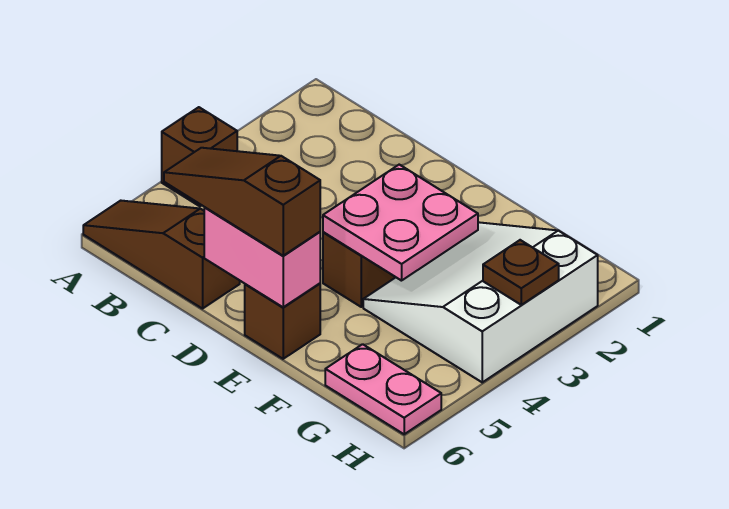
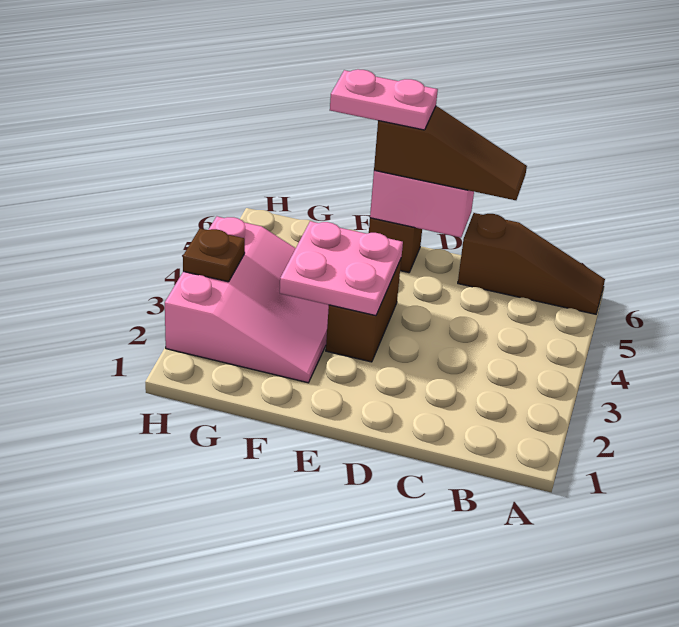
brown 1x1 brick [162,107,237,206] -> none
white 3x3 slope [363,222,598,382] -> pink 3x3 slope [165,216,329,383]
pink 1x2 plate [325,344,441,434] -> pink 1x2 plate moved to [330,69,438,130]

